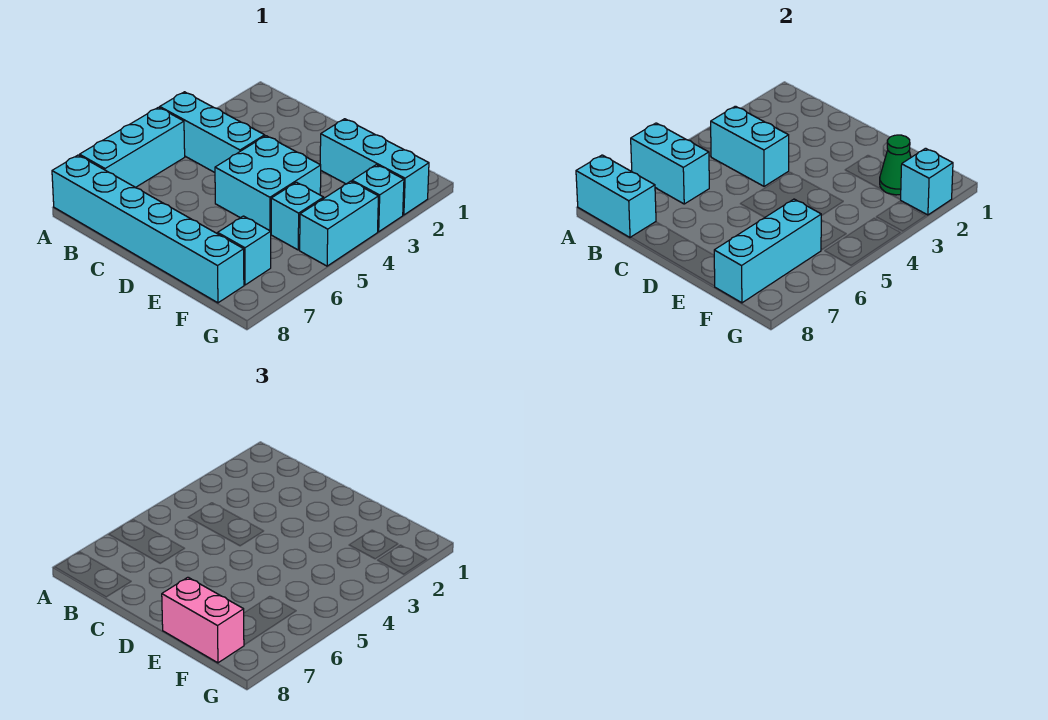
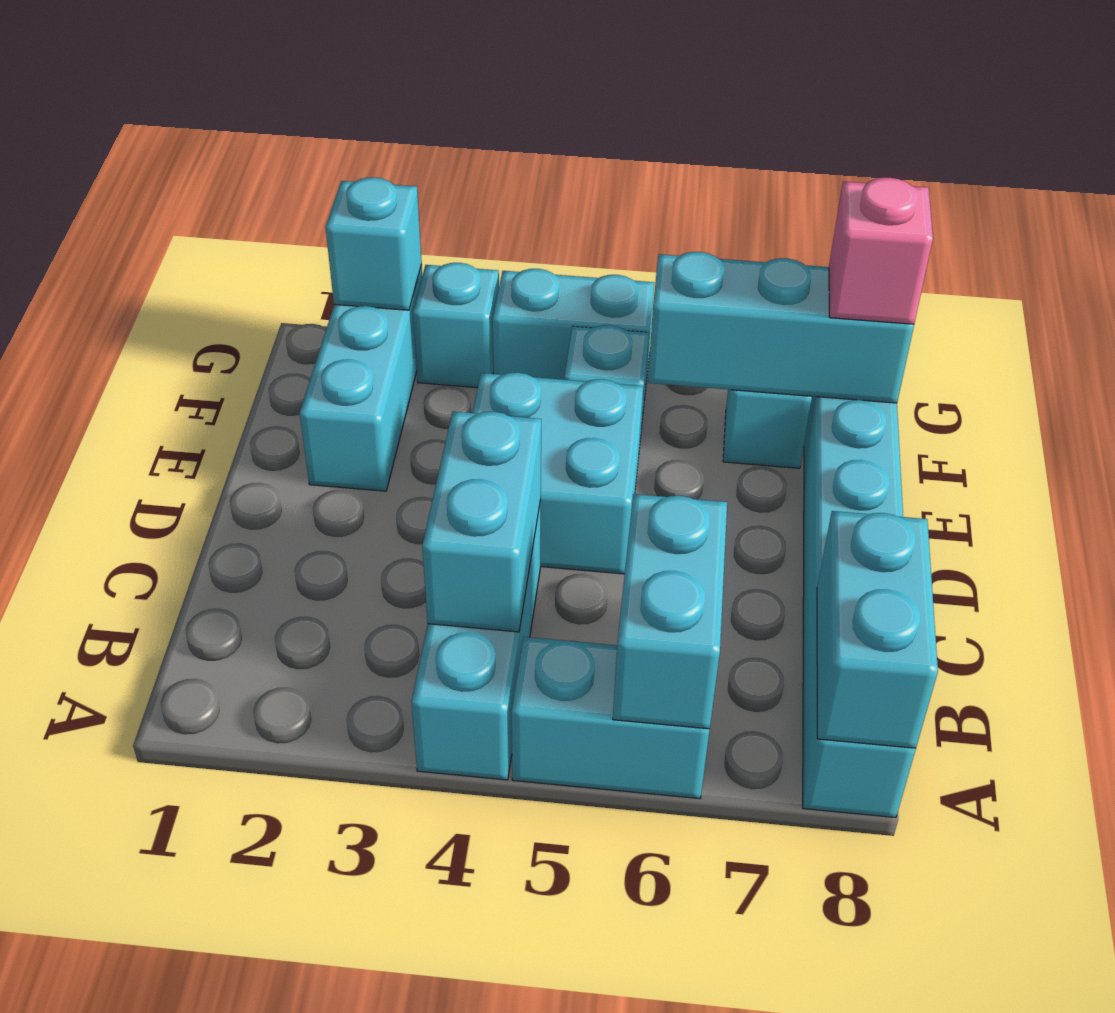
cyan 1x3 brick [80,107,185,187] -> cyan 1x2 brick [512,637,710,799]
pink 1x2 brick [162,577,244,663] -> pink 1x1 brick [829,178,933,324]
green 1x1 cone [880,135,911,195] -> none

